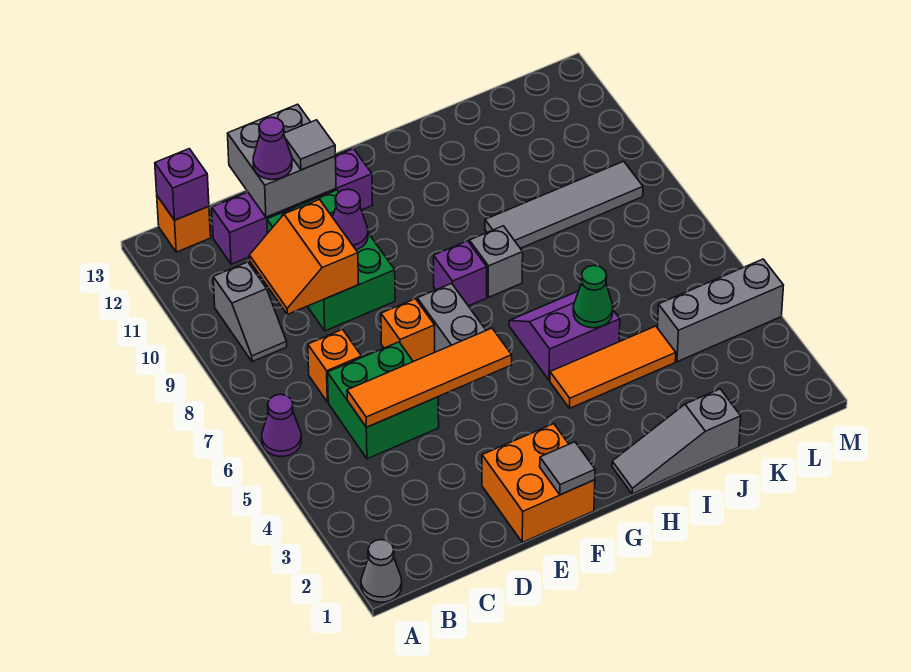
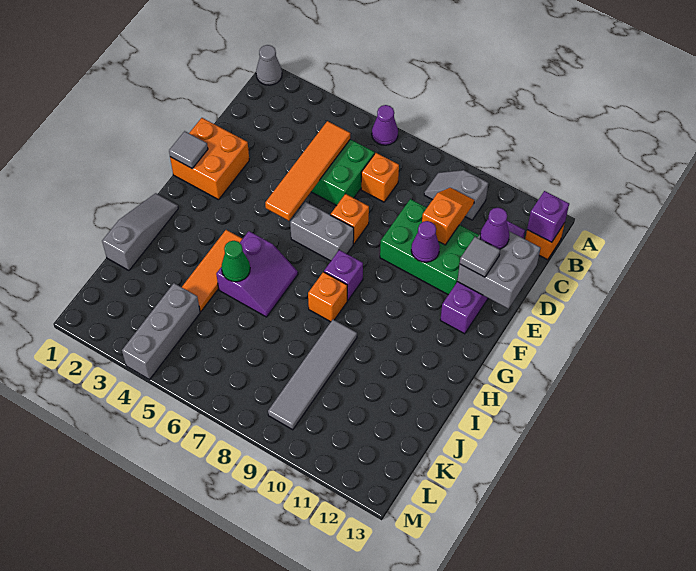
orange 2x2 slope [249,199,359,315] -> orange 1x2 slope [422,188,474,245]
grey 1x1 brick [469,226,523,297] -> orange 1x1 brick [308,272,347,322]

